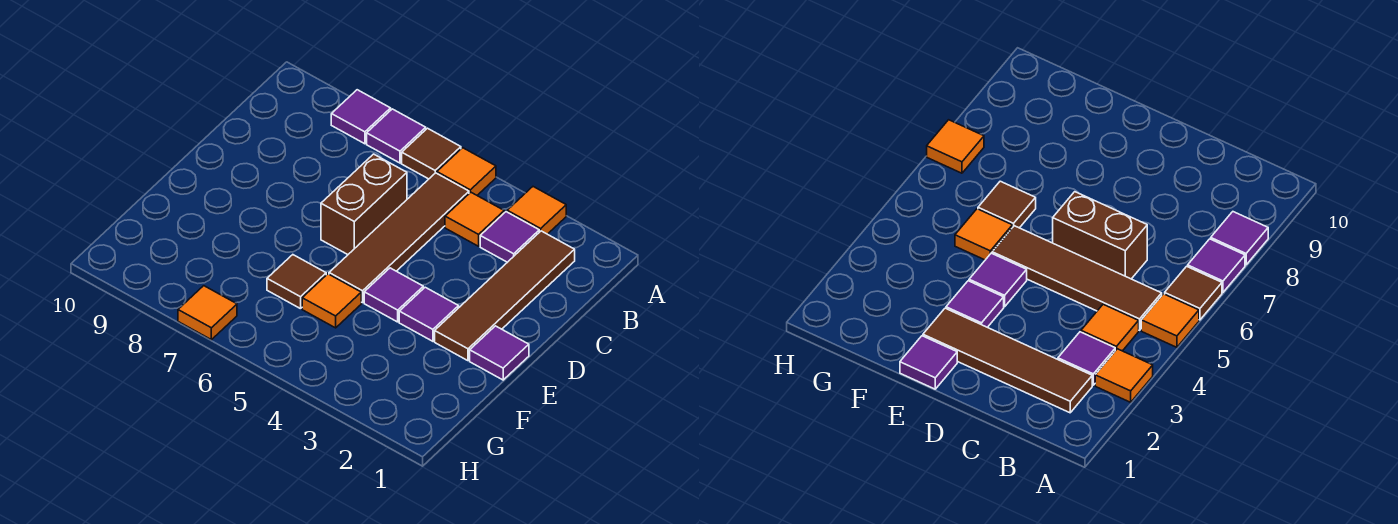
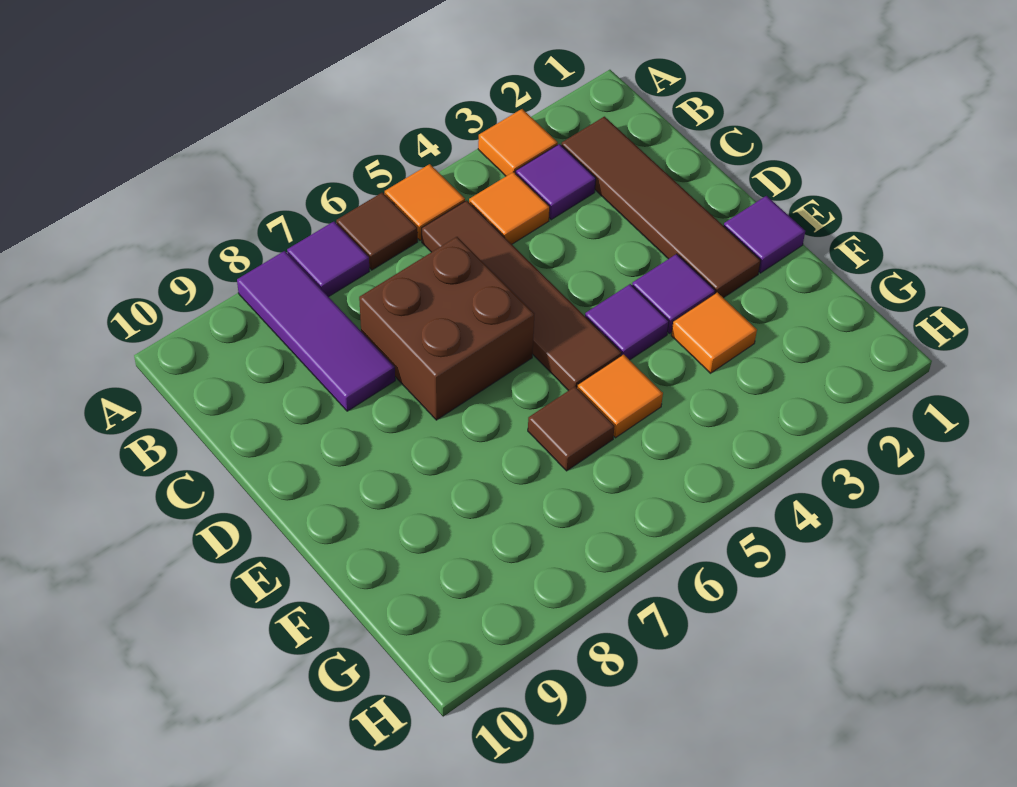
purple 1x1 tile [331,90,391,144] -> purple 1x3 tile [237,251,395,411]
brown 1x2 brick [321,154,407,255] -> brown 2x2 brick [359,237,534,420]
orange 1x1 tile [178,286,237,340] -> orange 1x1 tile moved to [671,292,757,373]

